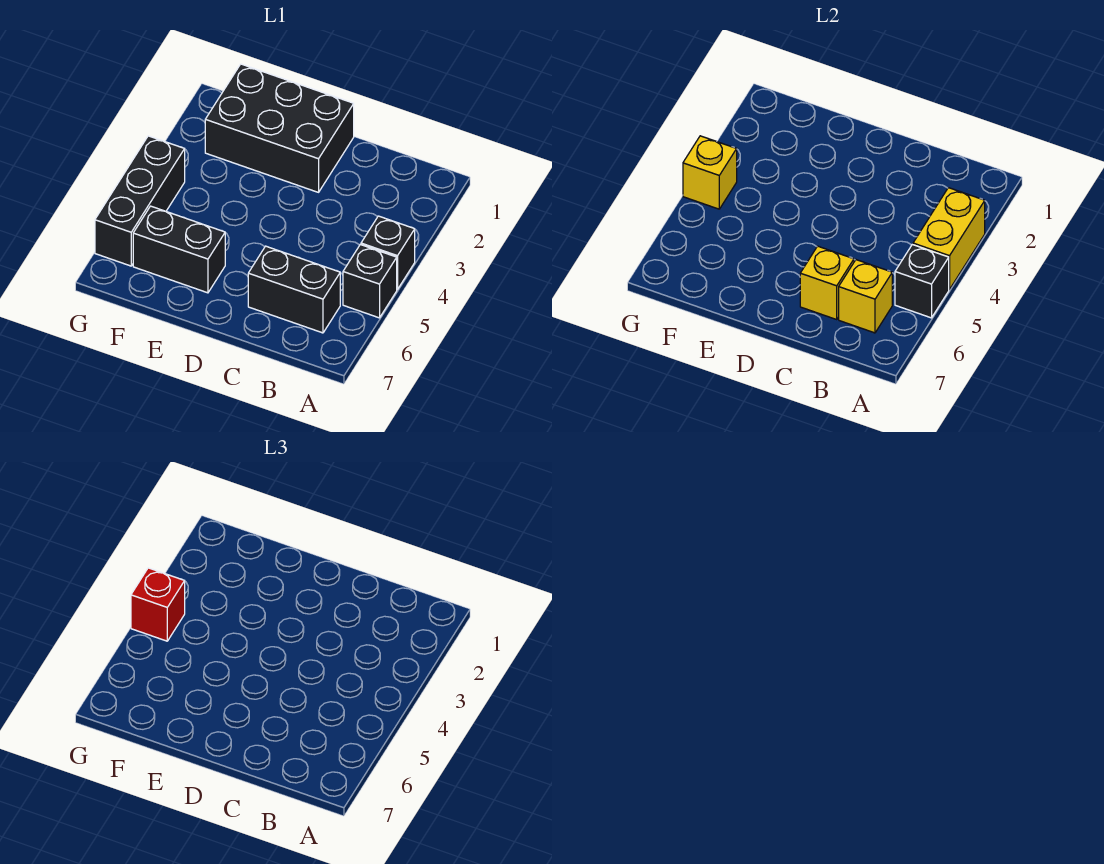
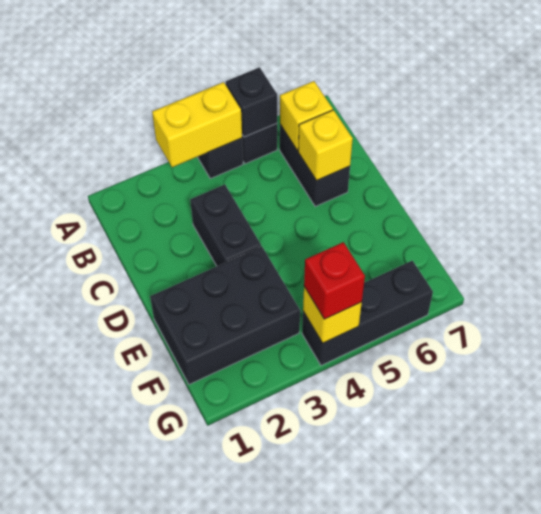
black 2x3 brick [205,64,354,192] -> black 2x3 brick turned to [150,246,300,384]
black 1x2 brick [133,206,225,293] -> black 1x2 brick moved to [190,184,261,266]

